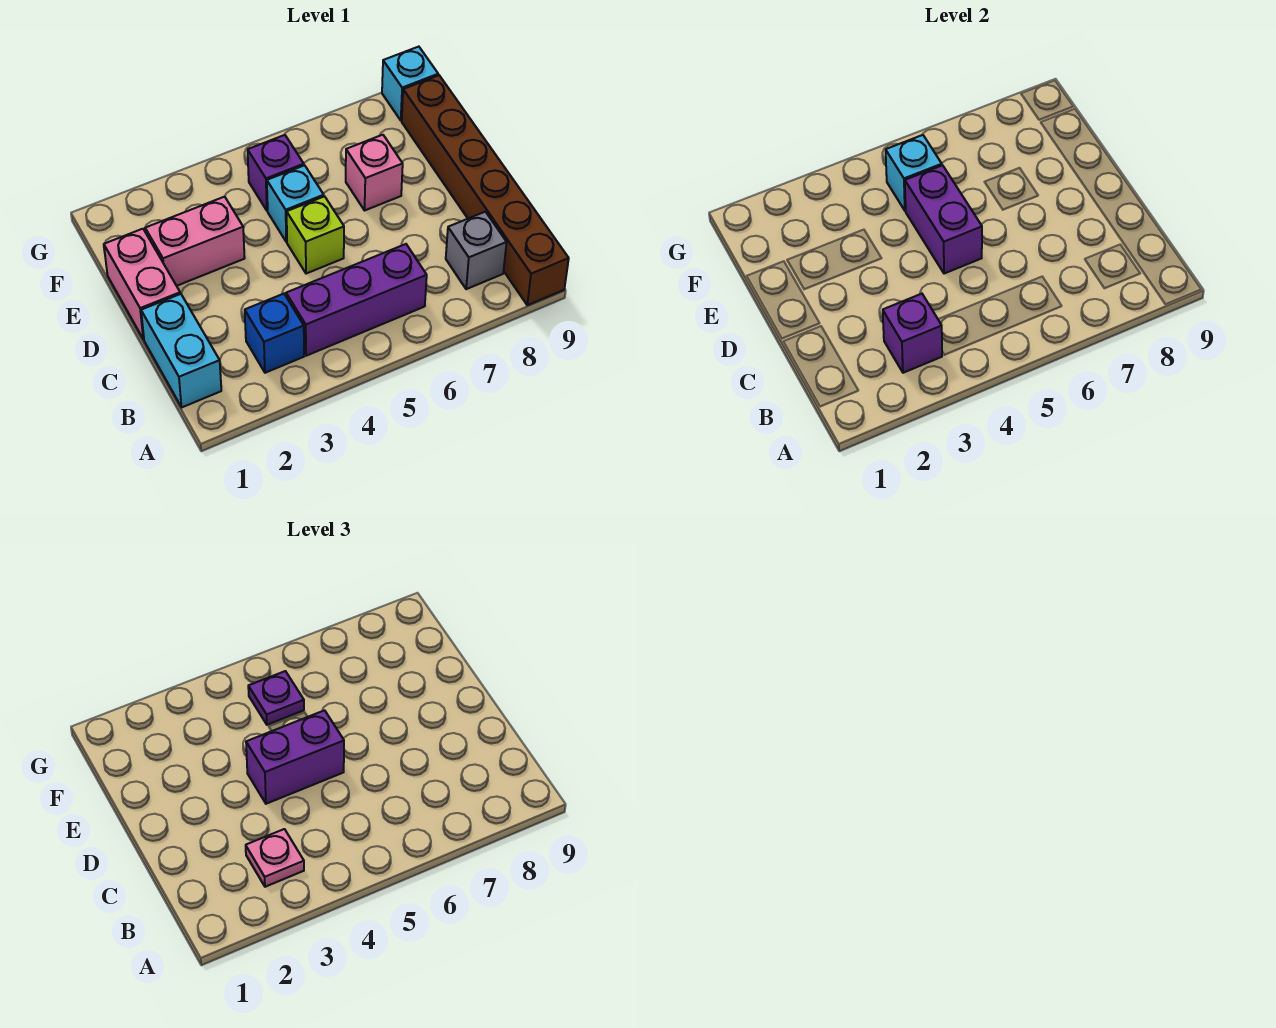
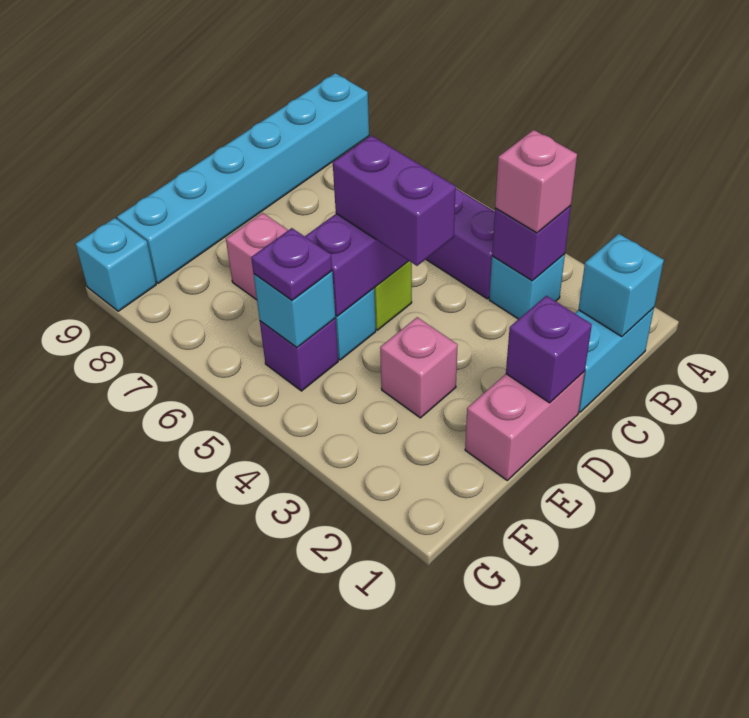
brown 1x6 brick [402,75,569,305] -> cyan 1x6 brick [117,73,369,283]
none -> cyan 1x1 brick [578,234,664,337]
blue 1x1 brick [245,294,304,373] -> cyan 1x1 brick [489,254,565,319]
pink 1x1 plate [246,829,304,887] -> pink 1x1 brick [495,130,577,233]
grey 1x1 brick [446,212,507,289] -> none
none -> purple 1x1 brick [506,296,592,403]
pink 1x2 brick [145,197,245,286] -> pink 1x1 brick [380,317,458,418]

